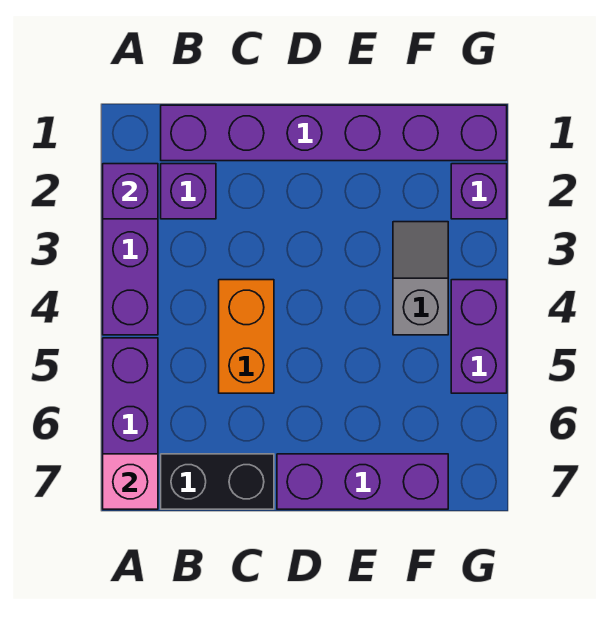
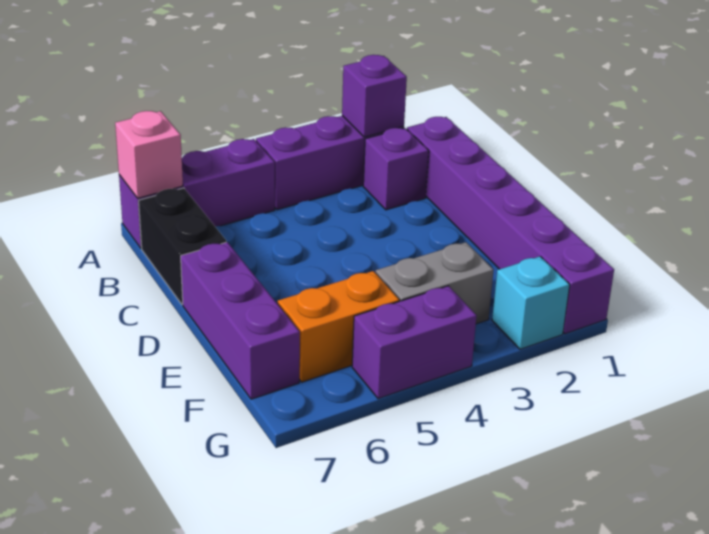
orange 1x2 brick [219,280,274,393] -> orange 1x2 brick moved to [278,271,399,382]
grey 1x2 slope [393,222,448,335] -> grey 1x2 brick [376,242,494,324]
purple 1x1 brick [451,164,507,219] -> cyan 1x1 brick [492,256,570,349]

